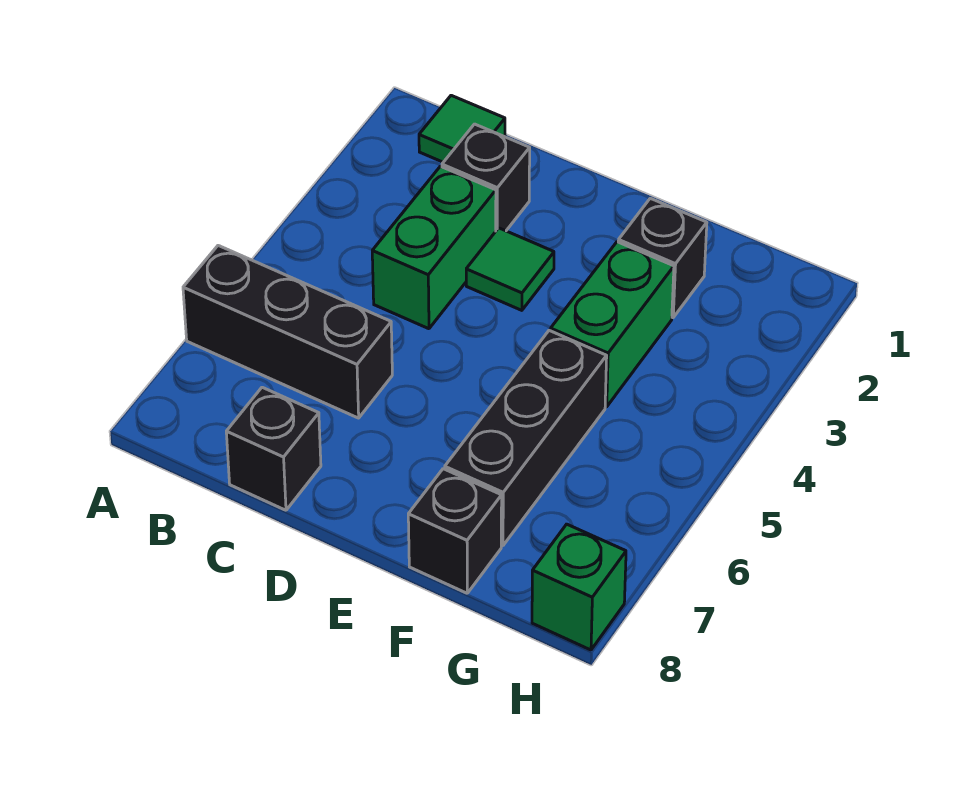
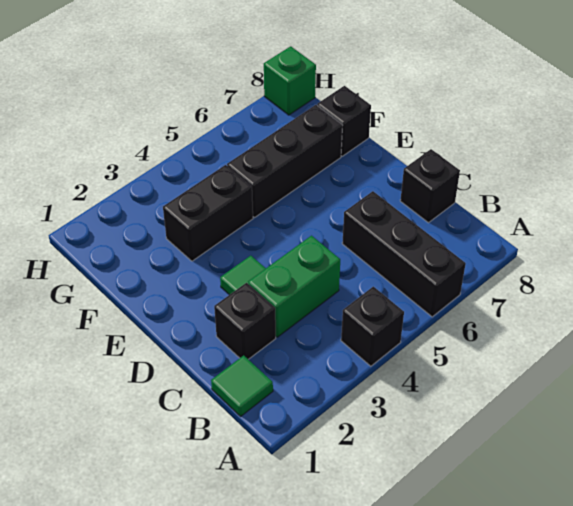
black 1x1 brick [618,198,707,318] -> black 1x1 brick moved to [341,287,404,366]
green 1x2 brick [551,242,674,407] -> black 1x2 brick [163,165,253,261]

